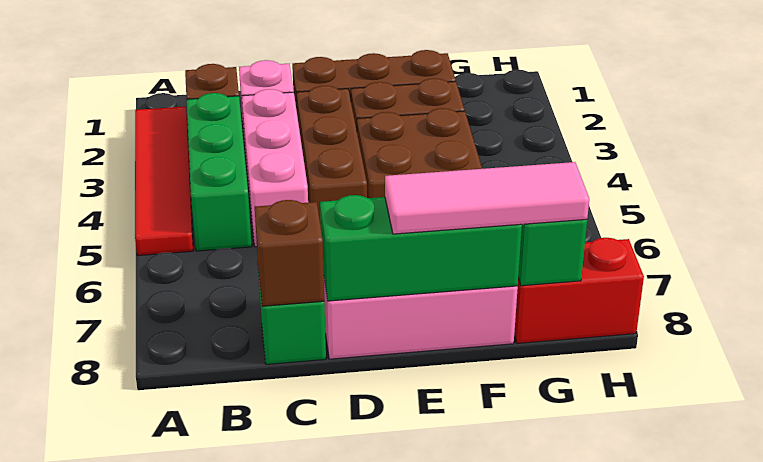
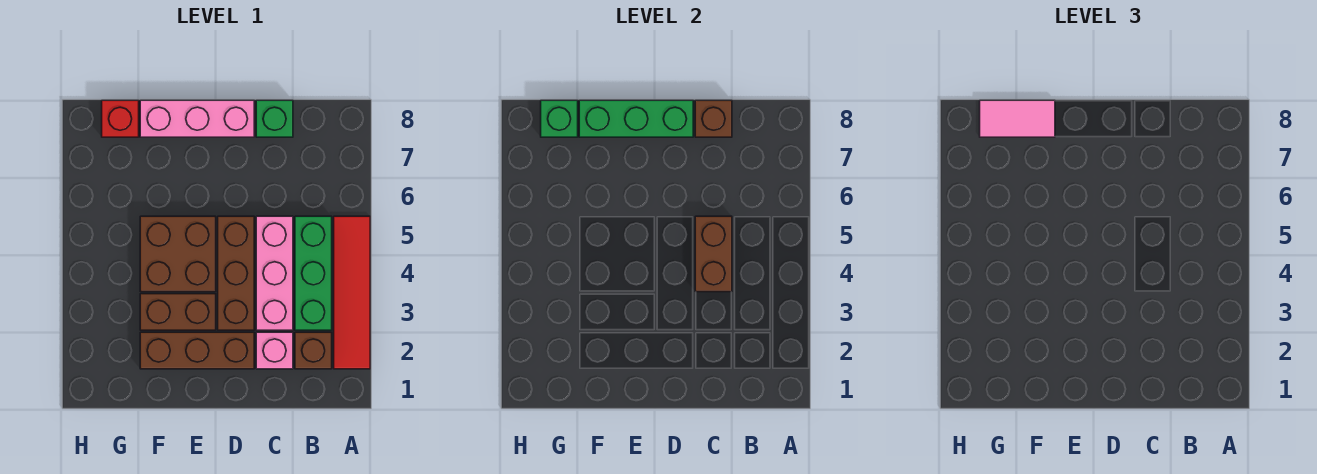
none -> brown 1x2 brick [695,216,732,292]
pink 1x3 tile [385,162,589,234] -> pink 1x2 tile [980,100,1055,137]
red 1x2 brick [514,238,644,344] -> red 1x1 brick [102,100,139,137]

